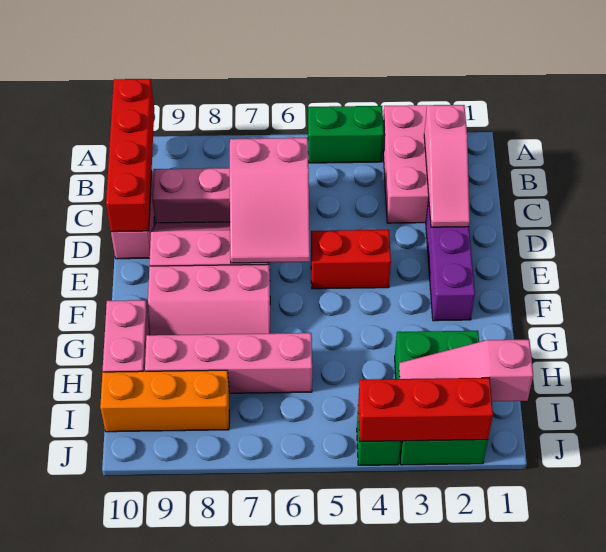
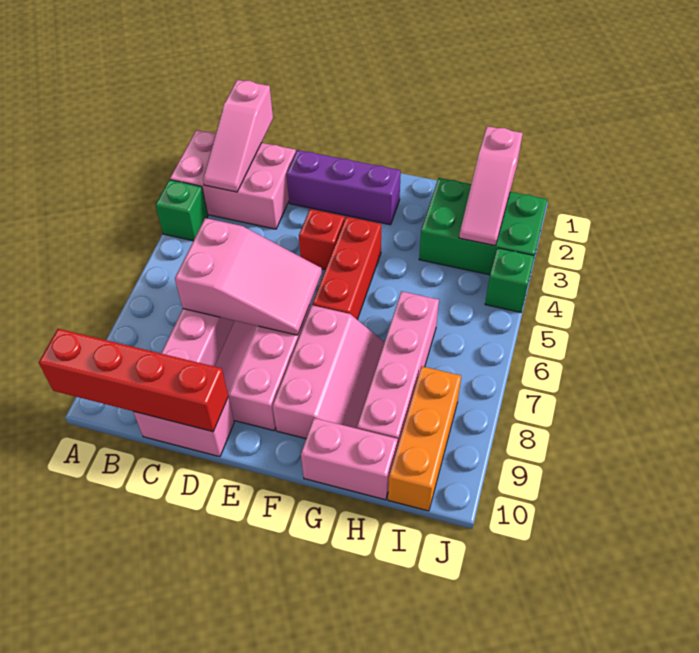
green 1x2 brick [308,106,384,163] -> green 1x1 brick [155,180,208,241]
pink 1x3 slope [424,105,470,227] -> pink 1x3 slope turned to [203,80,273,192]
red 1x2 brick [311,230,391,289] -> red 1x1 brick [299,209,345,270]
red 1x3 brick [358,378,493,442] -> red 1x3 brick moved to [312,217,381,320]

